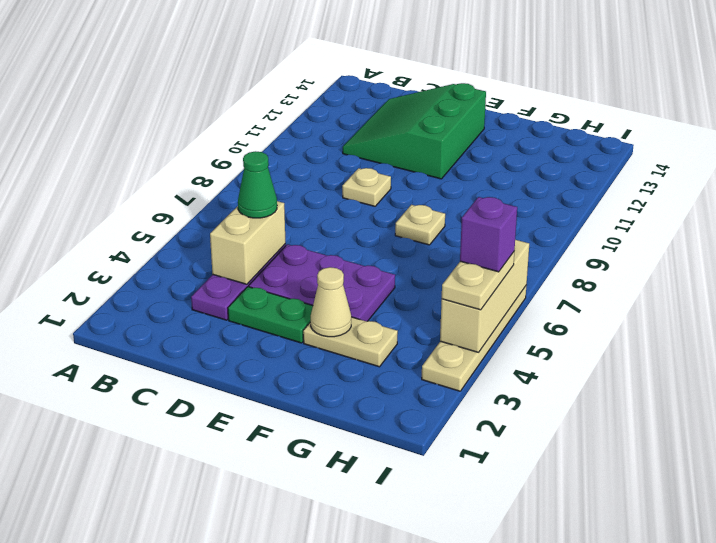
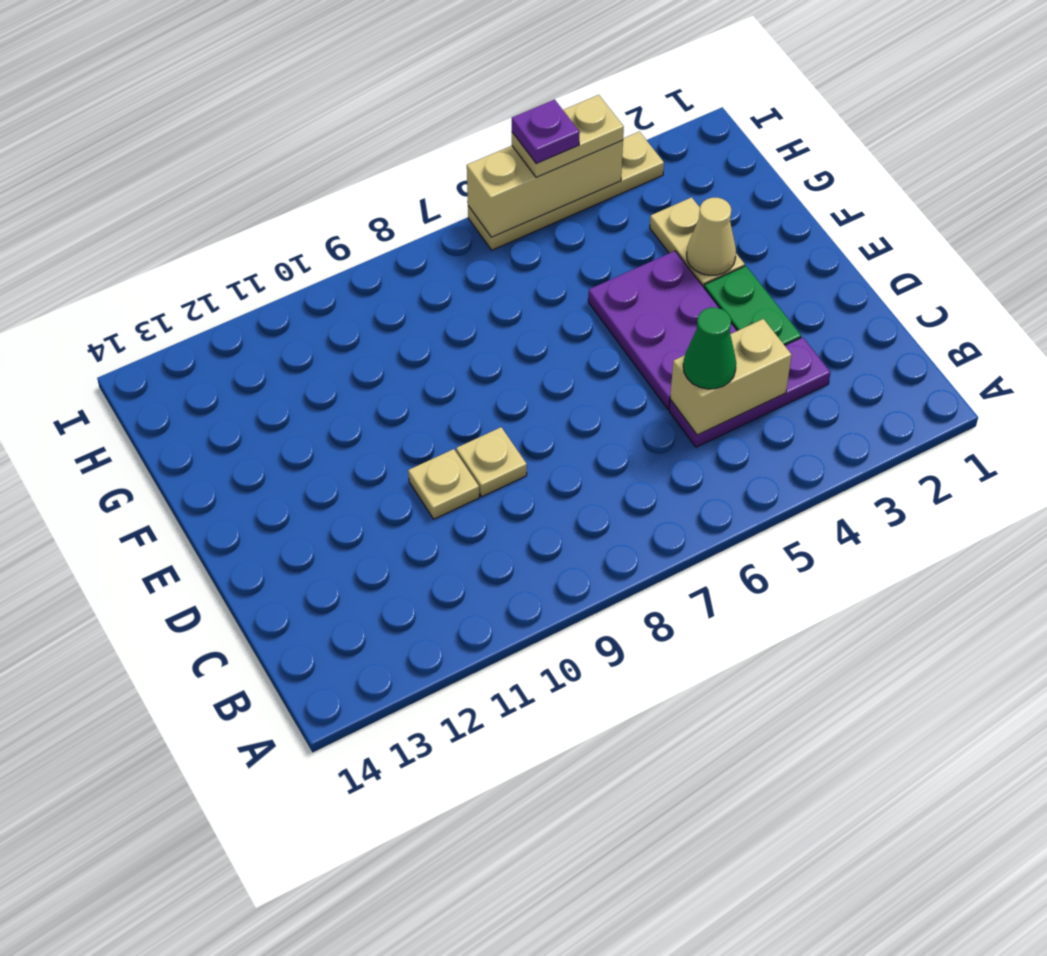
green 3x3 slope [343,83,486,179] -> none
tan 1x1 plate [395,205,445,245] -> tan 1x1 plate moved to [408,449,479,519]
purple 1x1 brick [460,197,517,272] -> purple 1x1 plate [512,100,580,164]

